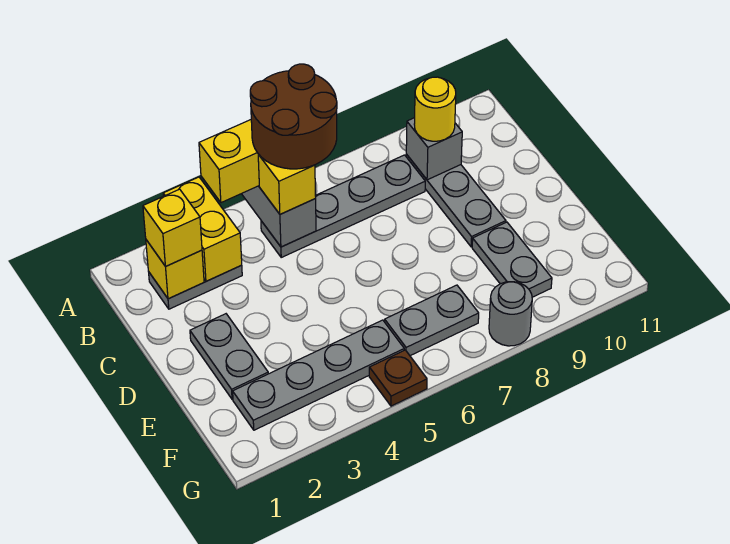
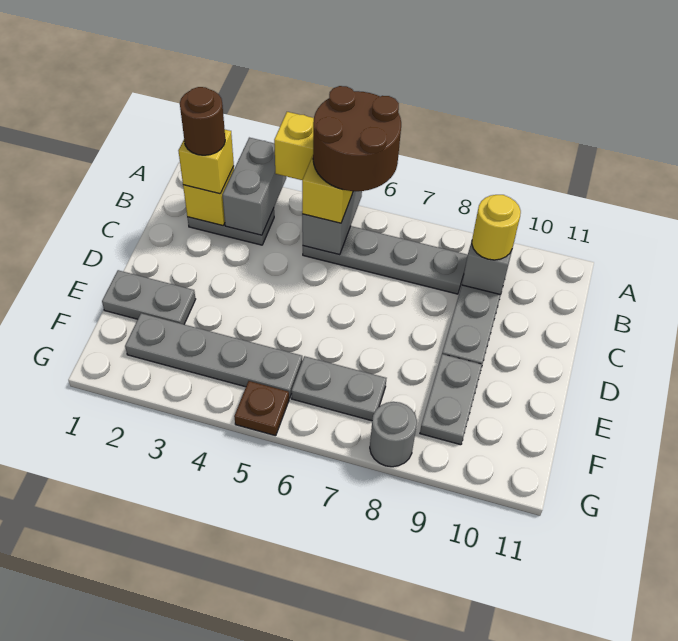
yellow 1x2 brick [163,177,242,281] -> grey 1x2 brick [223,138,286,235]
none -> brown 1x1 round brick [180,87,225,155]
grey 1x2 plate [190,314,268,399] -> grey 1x2 plate turned to [102,270,196,324]

